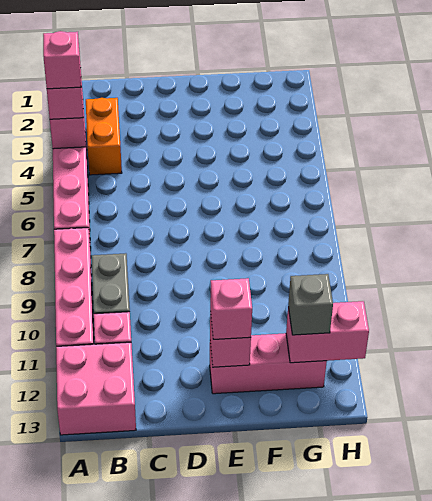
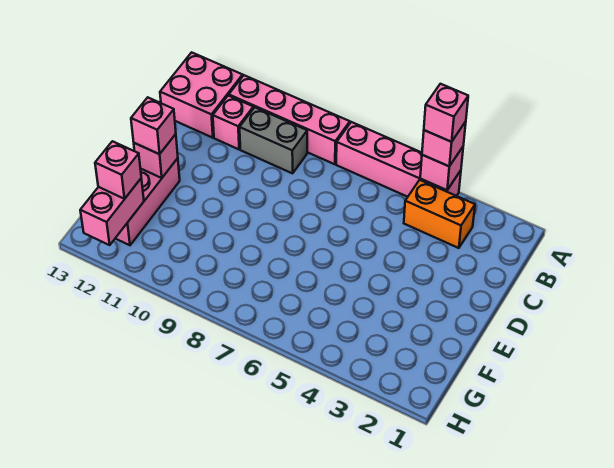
grey 1x1 brick [288,274,333,335] -> pink 1x1 brick [95,141,141,199]

